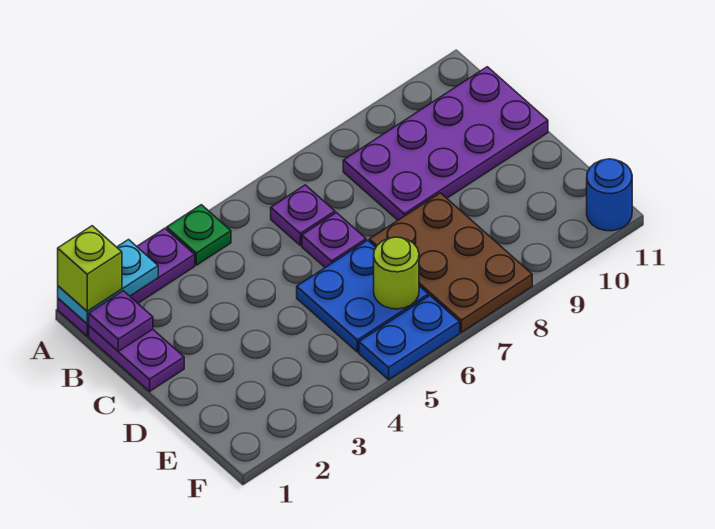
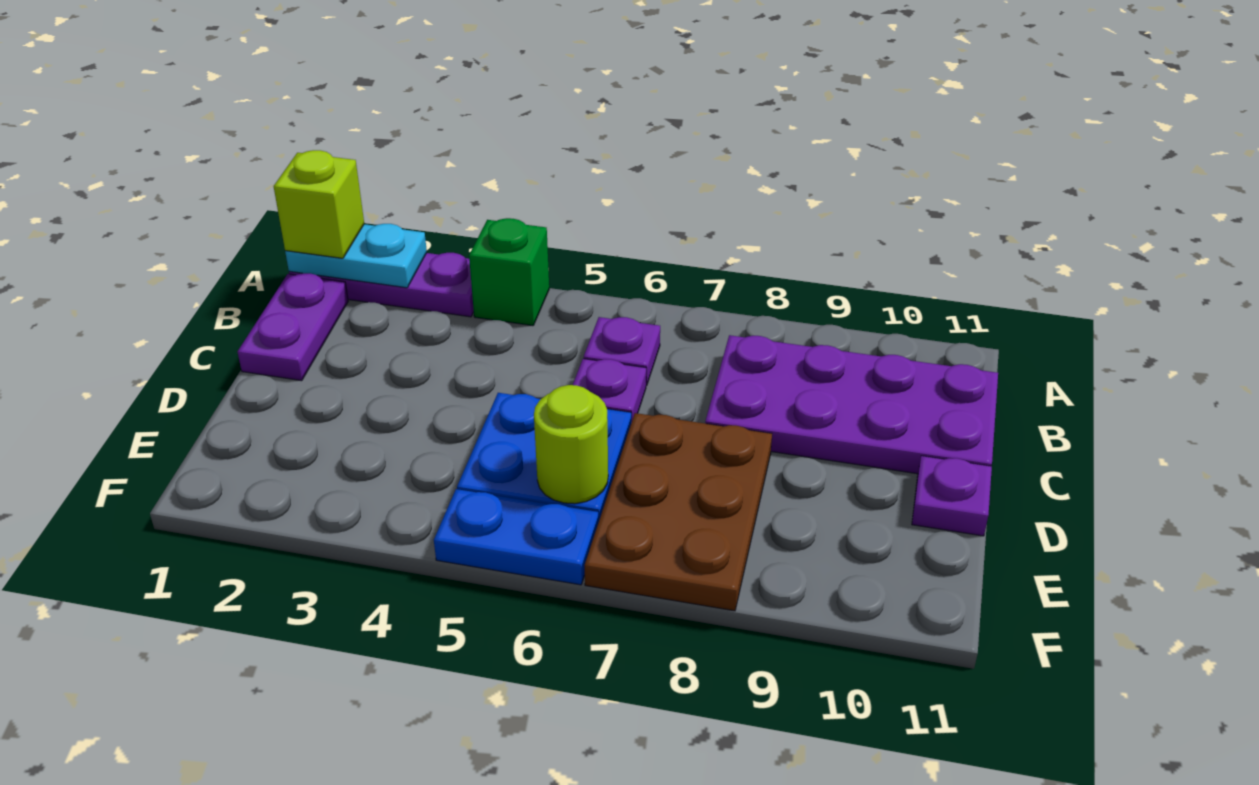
green 1x1 plate [167,205,231,265] -> green 1x1 brick [469,218,549,326]
purple 1x1 plate [89,291,153,351] -> purple 1x1 plate moved to [912,456,992,536]
blue 1x1 round brick [587,159,632,231] -> none

